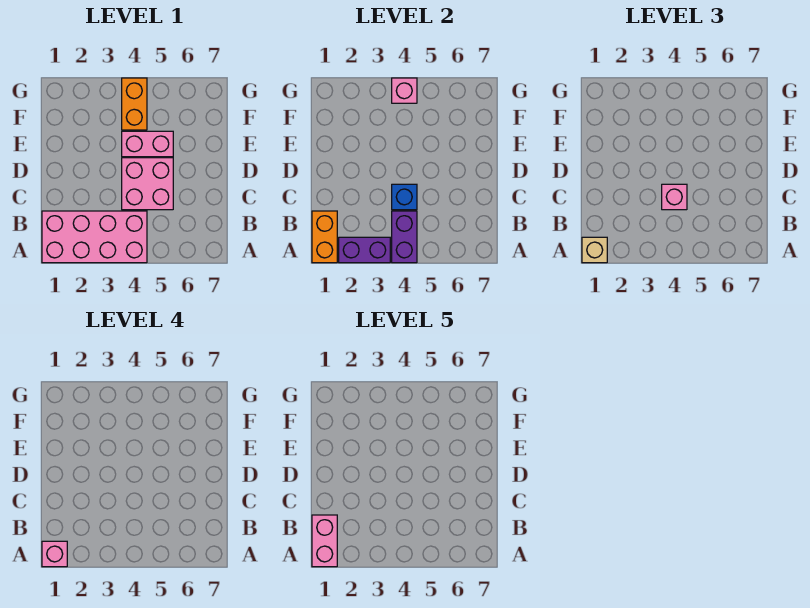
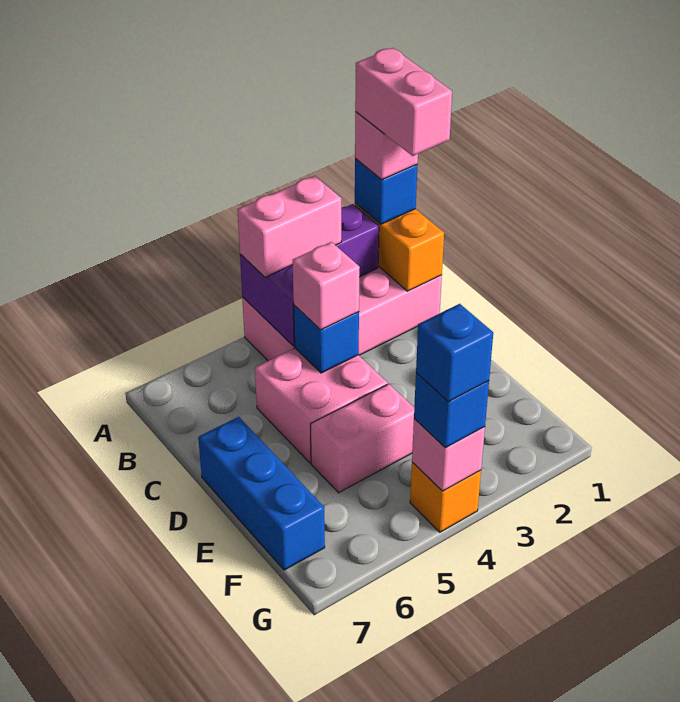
tan 1x1 brick [582,237,607,263] -> blue 1x1 brick [355,158,417,224]
none -> pink 1x2 brick [237,176,341,277]
none -> blue 1x3 brick [198,417,325,570]
orange 1x2 brick [122,78,147,130] -> orange 1x1 brick [410,462,481,532]
none -> blue 1x1 brick [414,373,489,448]
none -> blue 1x1 brick [416,304,493,402]

